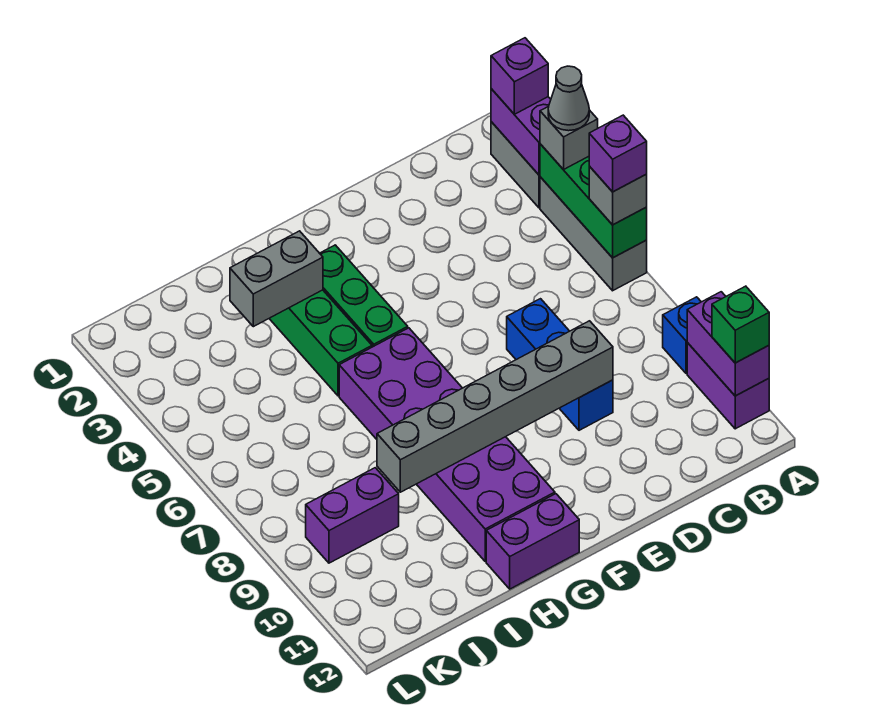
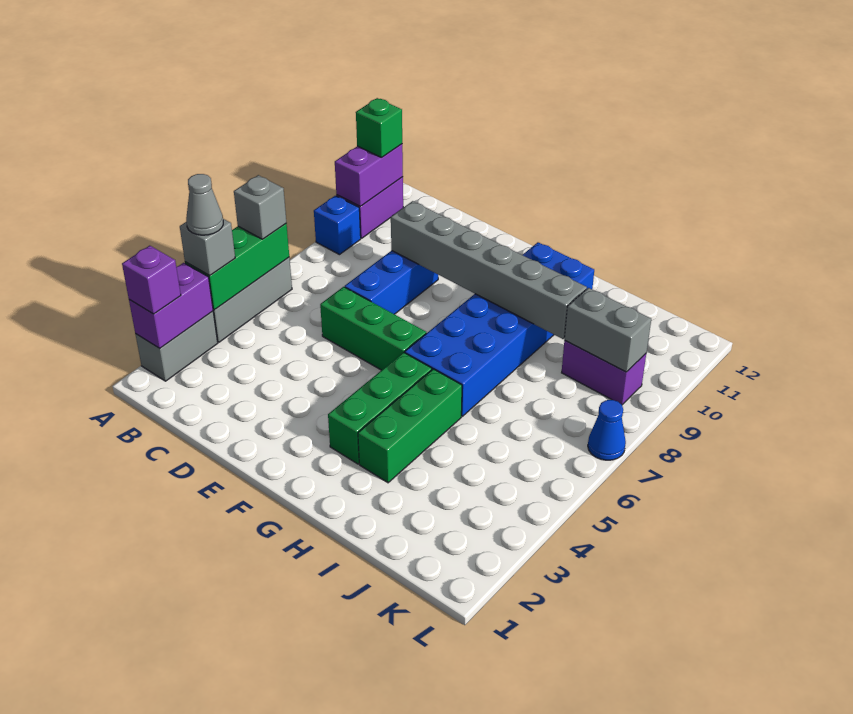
purple 1x1 brick [589,115,647,192] -> none
none -> green 1x3 brick [320,287,426,370]
purple 2x6 brick [339,328,555,561] -> blue 2x6 brick [405,242,594,416]
purple 1x2 brick [486,494,579,589] -> none
grey 1x2 brick [230,231,323,327] -> grey 1x2 brick moved to [564,288,651,372]
none -> blue 1x1 cone [588,400,626,460]

